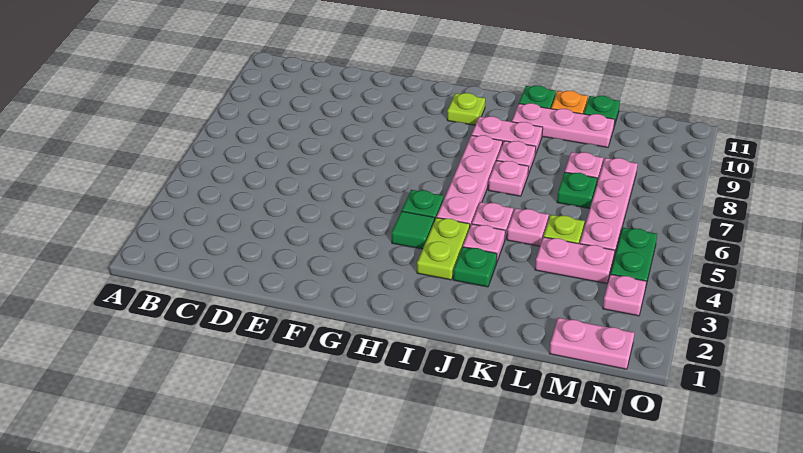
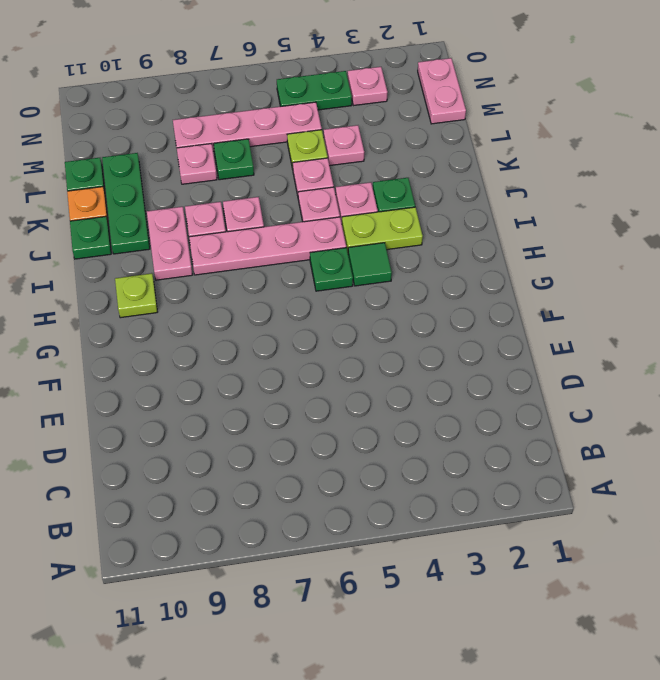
pink 1x3 plate [512,103,615,147] -> green 1x3 plate [102,153,150,254]
pink 1x2 plate [535,237,615,284] -> pink 1x1 plate [324,125,364,166]

